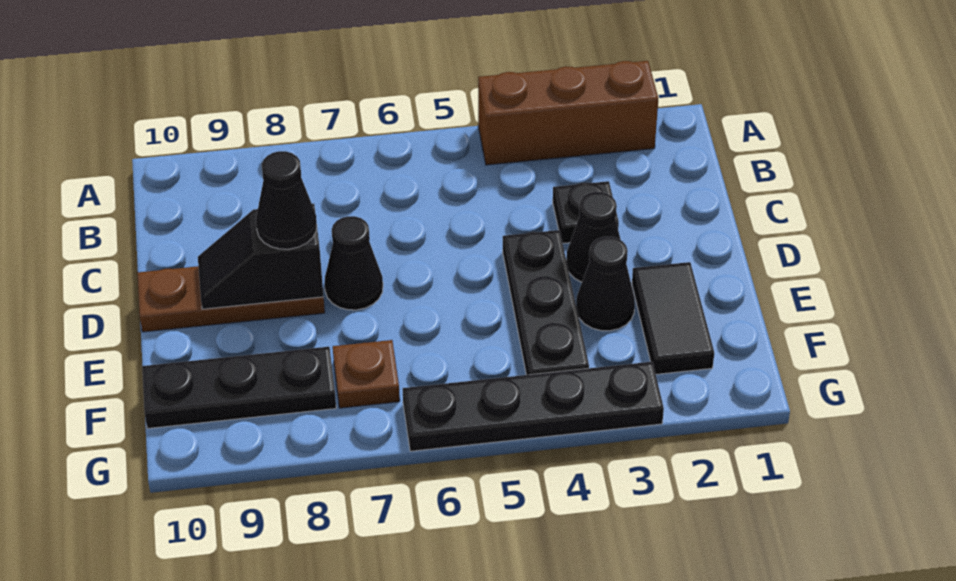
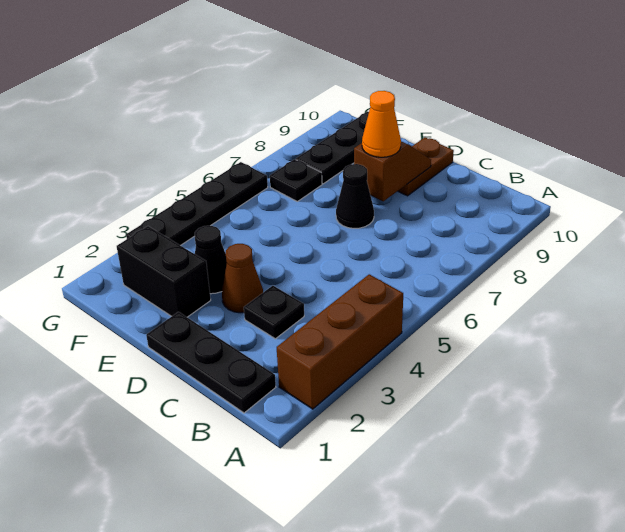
black 1x1 cone [566,192,621,282] -> brown 1x1 cone [222,244,263,313]
black 1x3 plate [503,230,589,375] -> black 1x3 plate moved to [146,312,276,413]
brown 1x3 plate [138,266,325,332] -> brown 1x2 plate [398,137,454,196]
black 1x2 slope [198,204,324,309] -> brown 1x2 slope [354,141,431,201]
black 1x1 cone [256,151,317,249] -> orange 1x1 cone [362,91,401,157]
black 1x2 tile [632,262,714,374] -> black 1x2 brick [117,226,211,317]
brown 1x1 plate [333,340,400,408] -> black 1x1 plate [270,159,322,201]

